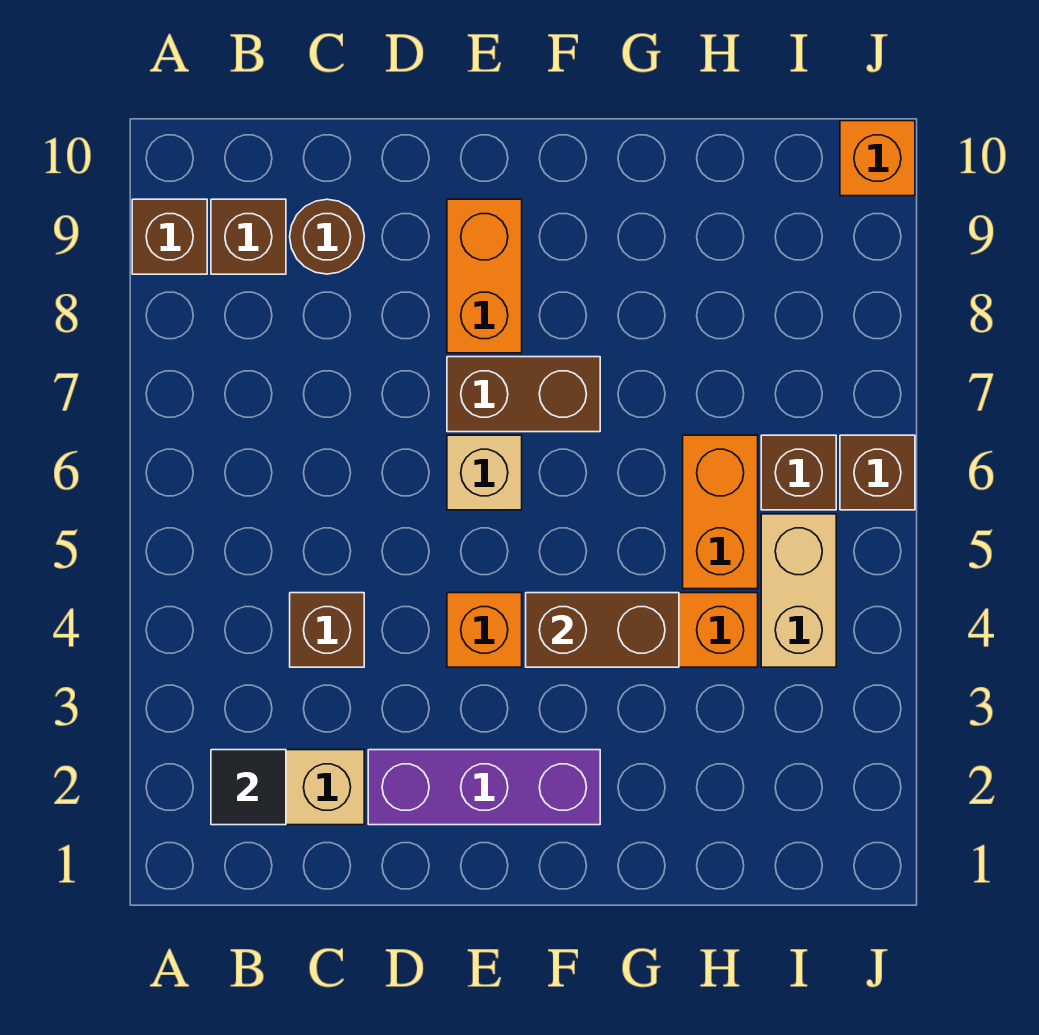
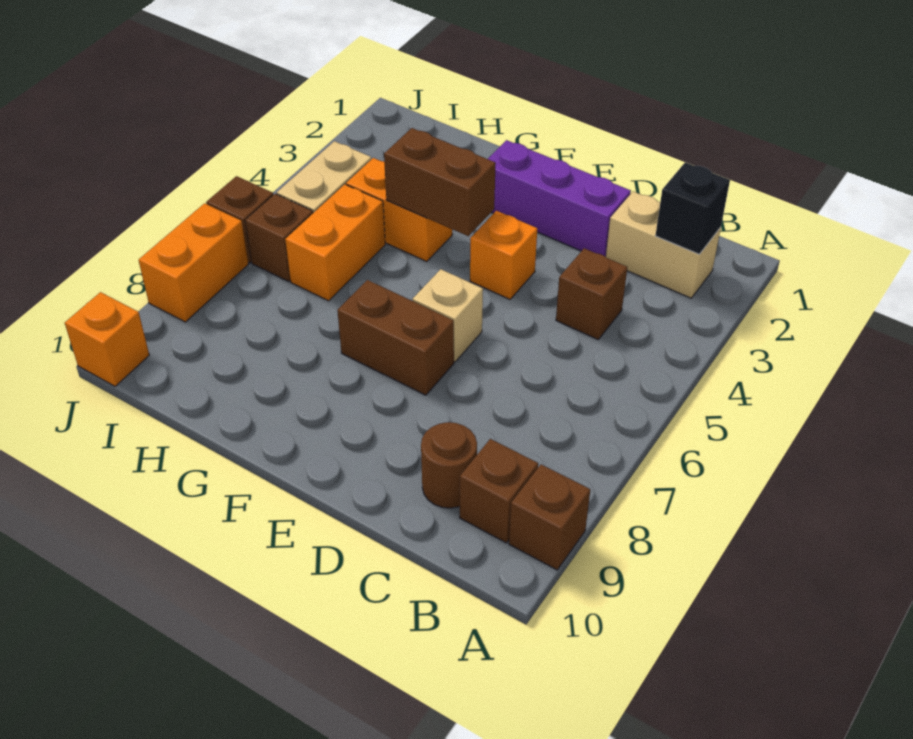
black 1x1 tile [211,750,286,825] -> black 1x1 brick [655,162,730,254]
orange 1x2 brick [447,199,522,353] -> orange 1x2 brick moved to [139,203,248,322]

